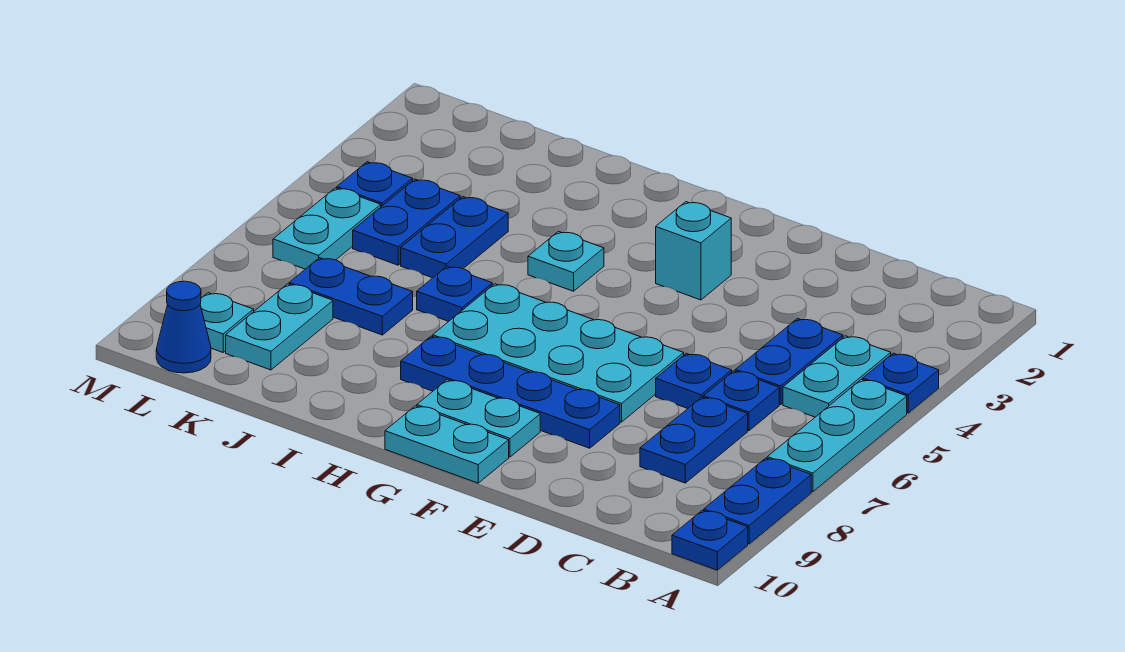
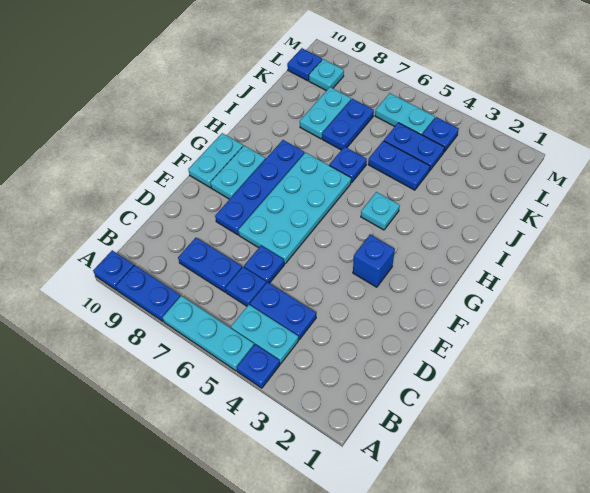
cyan 1x1 brick [656,202,731,300] -> blue 1x1 brick [353,235,395,287]
cyan 1x2 plate [226,284,333,370] -> cyan 1x2 plate turned to [300,87,351,139]
blue 1x1 cone [156,281,211,373] -> blue 1x1 plate [287,48,322,81]

